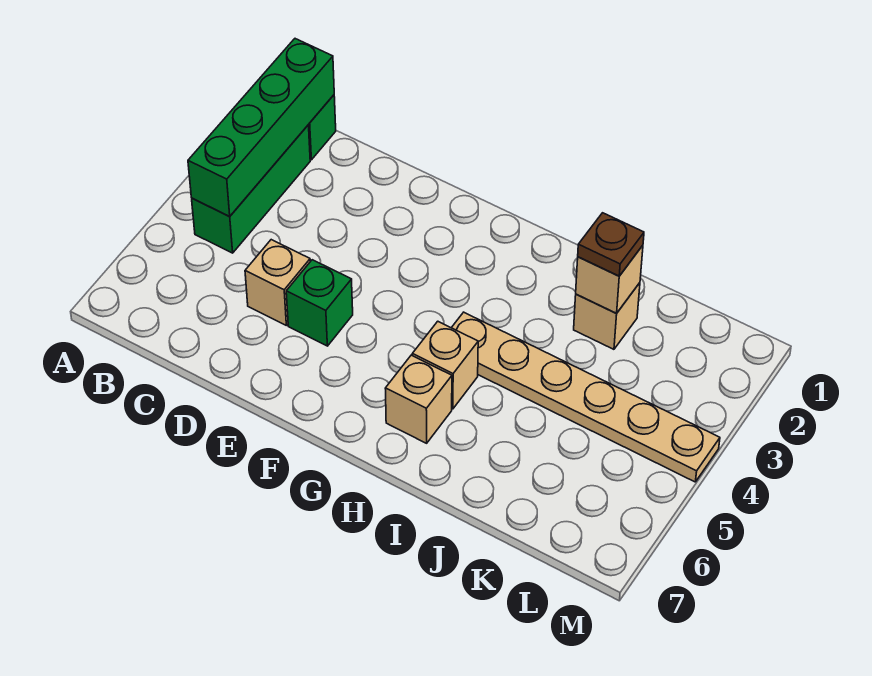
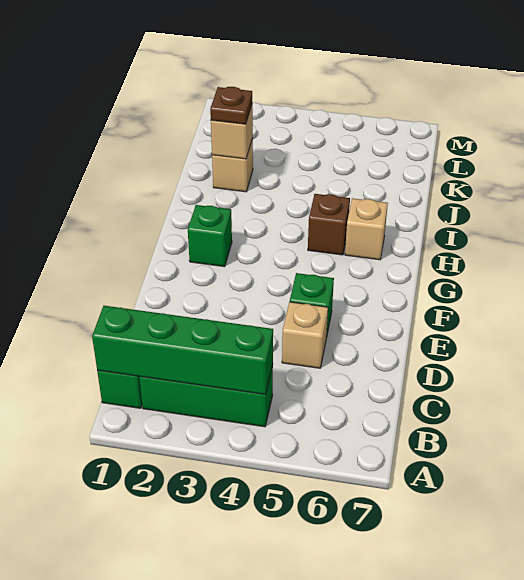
none -> green 1x1 brick [188,205,232,267]
tan 1x6 plate [452,312,720,482] -> none
tan 1x1 brick [412,321,478,409] -> brown 1x1 brick [308,194,350,255]

